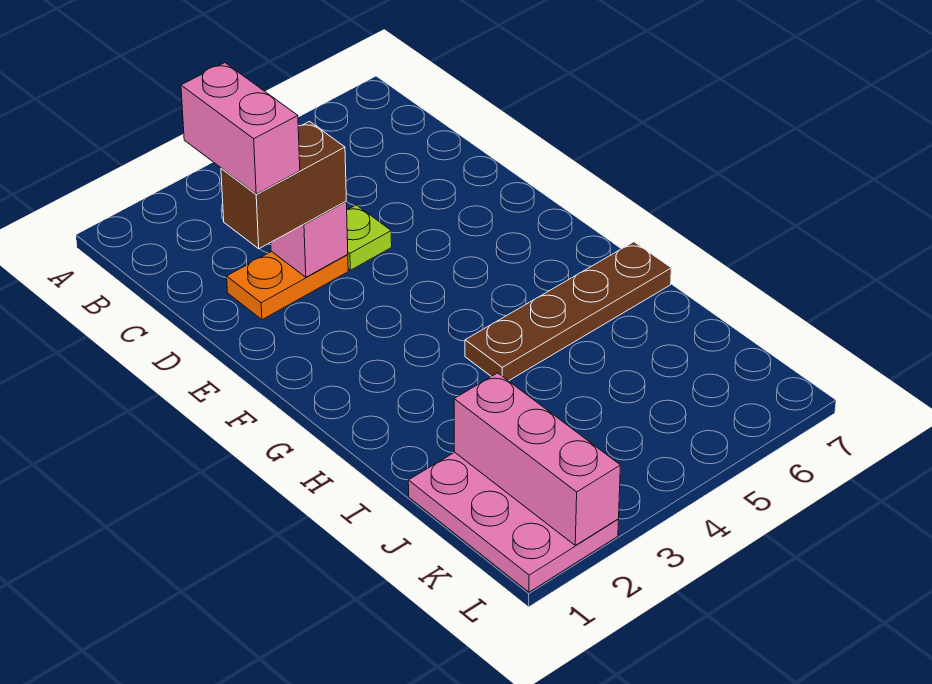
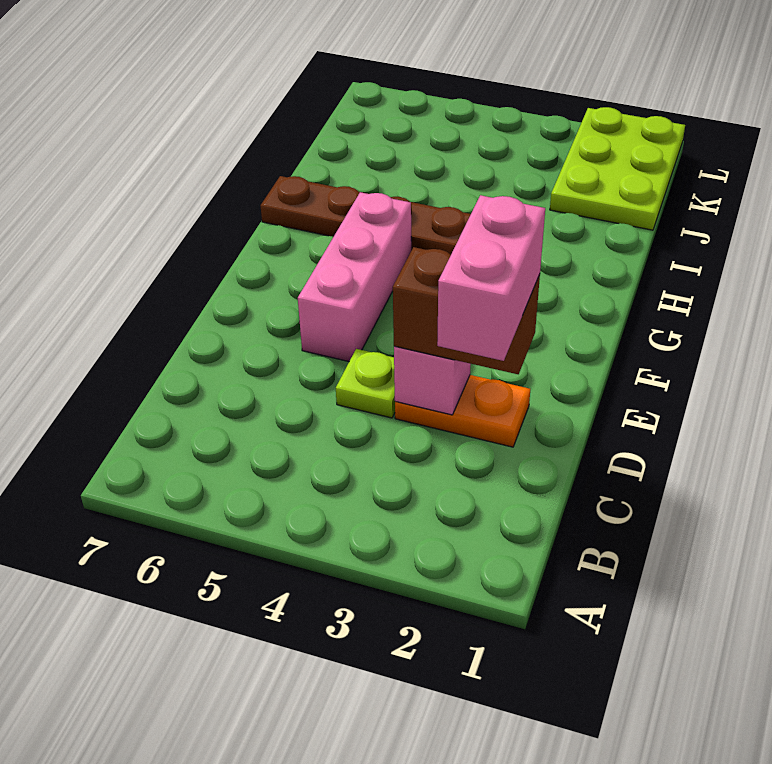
pink 2x3 plate [408,452,619,592] -> lime 2x3 plate [550,107,685,230]
pink 1x3 brick [454,373,620,545] -> pink 1x3 brick moved to [298,192,411,361]

